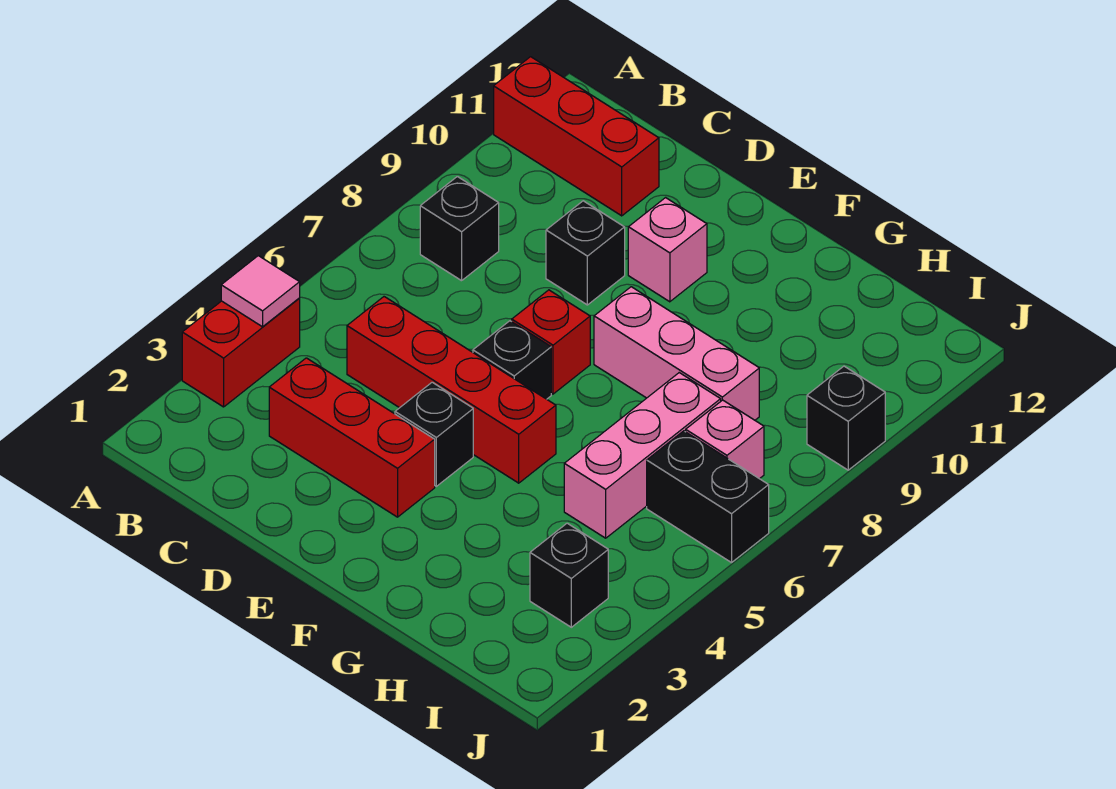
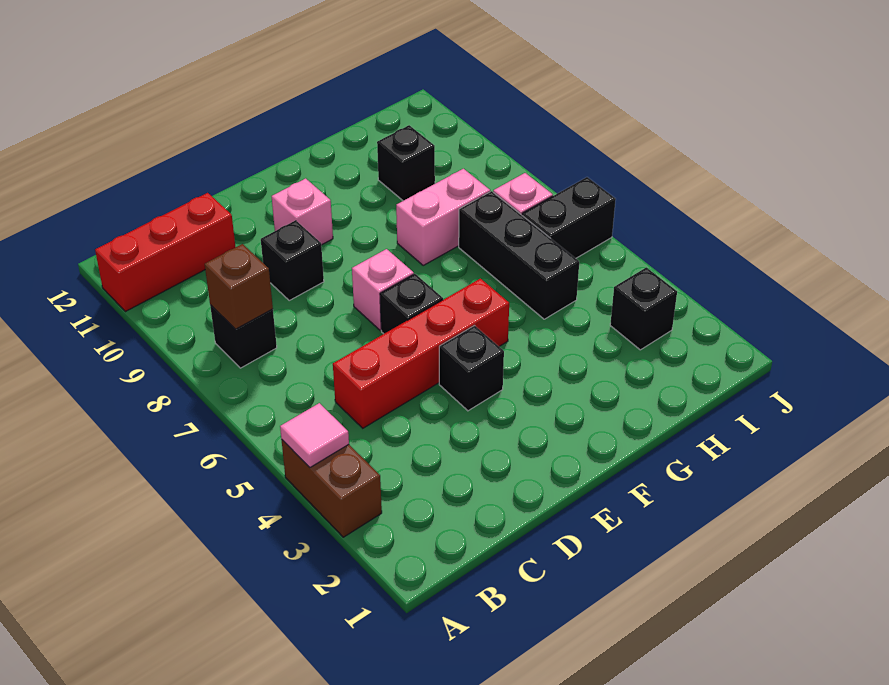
red 1x2 brick [182,298,300,407] -> brown 1x2 brick [282,440,382,537]
none -> brown 1x1 brick [205,244,273,329]
red 1x3 brick [269,358,435,517] -> none
red 1x1 brick [512,290,590,394] -> pink 1x1 brick [352,249,414,330]
pink 1x3 brick [594,287,759,420] -> pink 1x2 brick [396,169,490,265]
pink 1x3 brick [564,373,721,538] -> black 1x3 brick [459,191,579,319]
black 1x1 brick [807,366,885,470] -> black 1x1 brick moved to [377,125,435,201]

